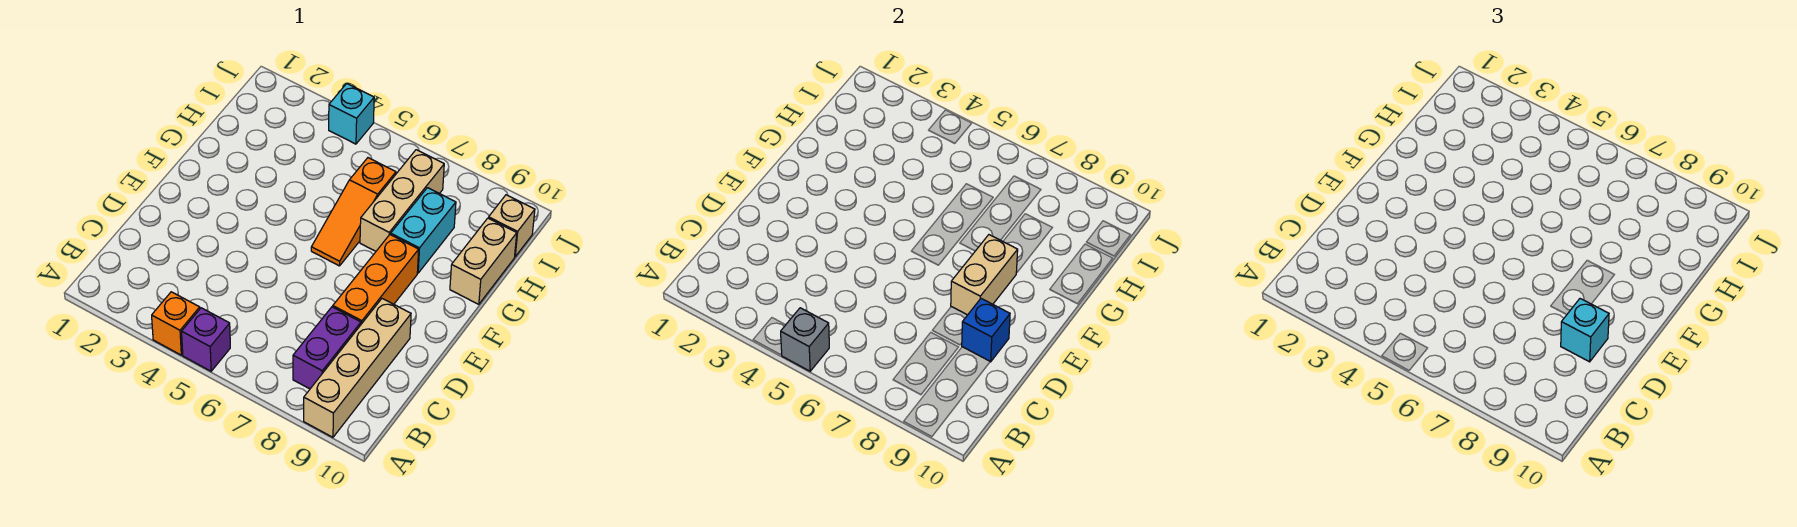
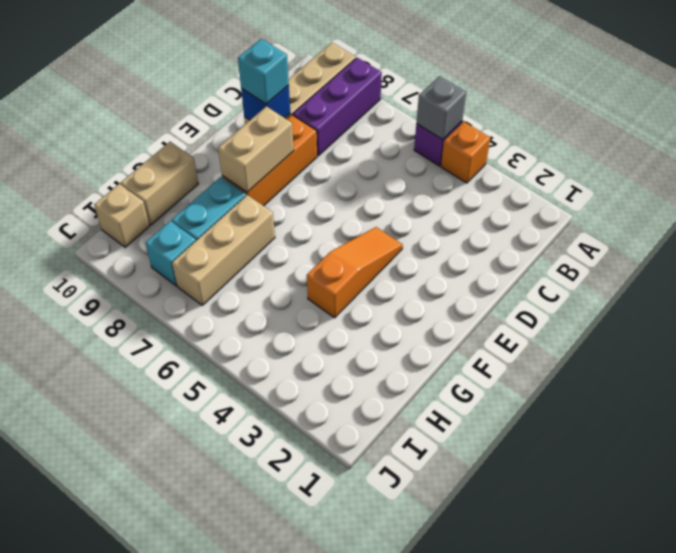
purple 1x2 brick [293,307,361,389] -> purple 1x3 brick [293,58,382,156]
orange 1x3 slope [311,158,396,266] -> orange 1x3 slope moved to [307,227,403,318]
cyan 1x1 brick [329,84,374,144] -> cyan 1x1 brick moved to [145,221,196,286]

